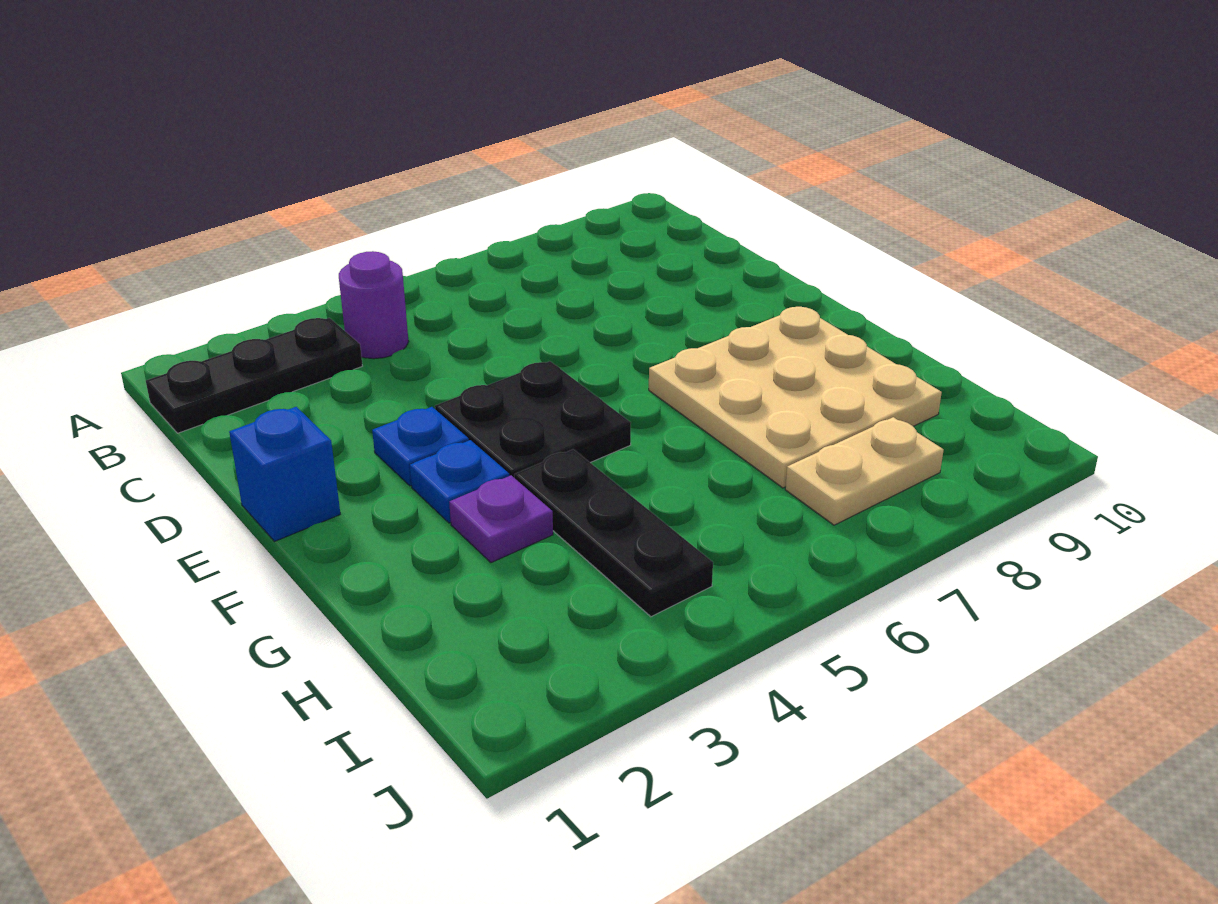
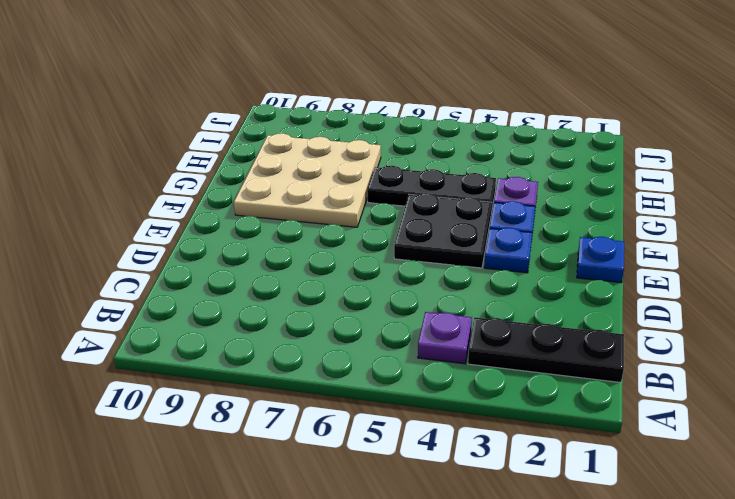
purple 1x1 round brick [339,251,409,359] -> purple 1x1 plate [418,312,472,364]
blue 1x1 brick [229,407,340,541] -> blue 1x1 plate [577,237,624,283]
black 1x3 plate [514,449,713,617] -> black 1x3 plate turned to [367,166,496,213]
tan 1x2 plate [785,417,943,525] -> none

